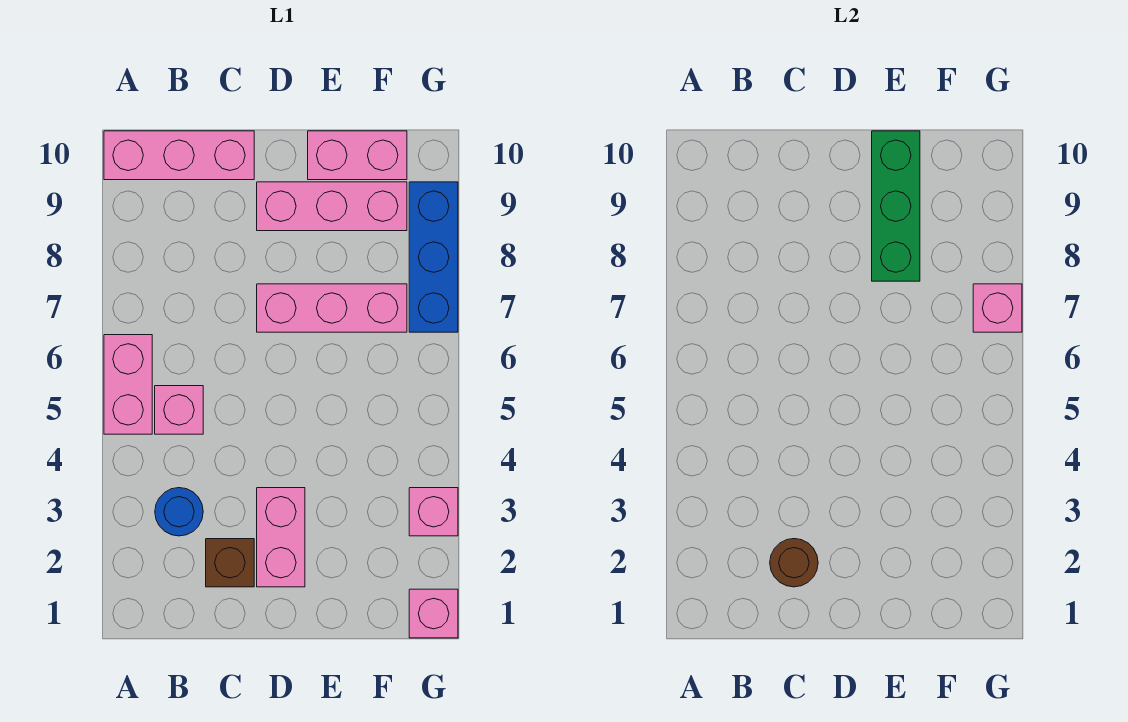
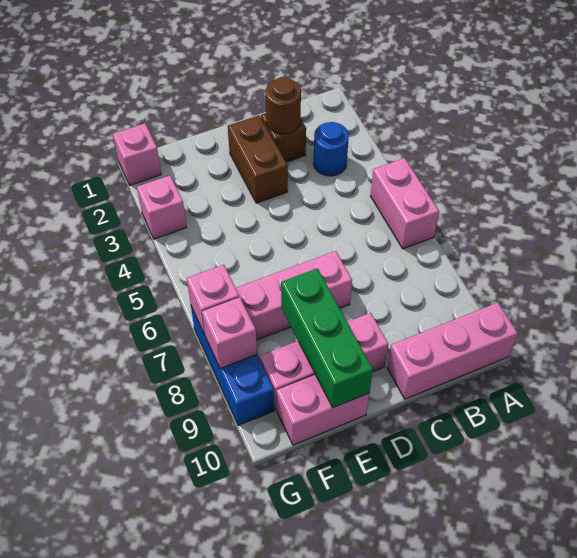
pink 1x1 brick [155,386,203,434] -> pink 1x1 brick moved to [202,297,257,368]
pink 1x2 brick [257,488,305,587] -> brown 1x2 brick [228,115,288,203]

